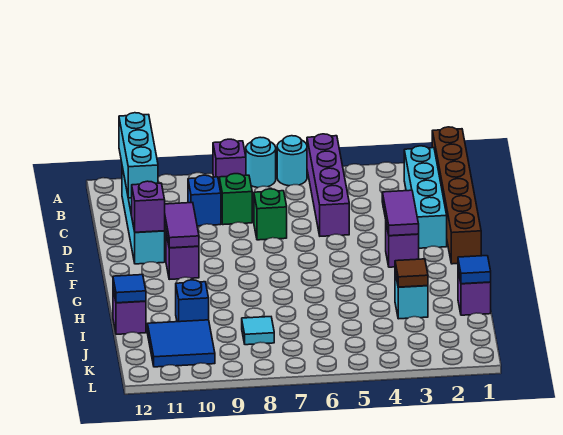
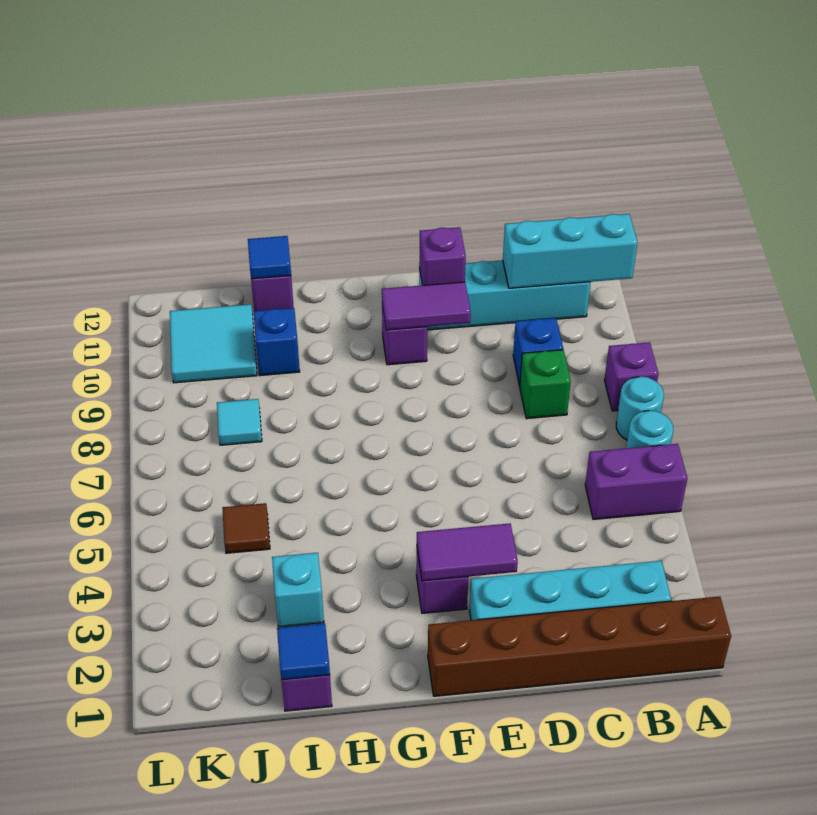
purple 1x4 brick [307,134,349,236] -> purple 1x2 brick [585,444,688,519]
green 1x1 brick [254,189,287,240] -> none
brown 1x1 tile [395,259,428,287] -> brown 1x1 tile moved to [222,503,270,553]
blue 2x2 tile [147,320,215,367] -> cyan 2x2 tile [170,304,257,383]

